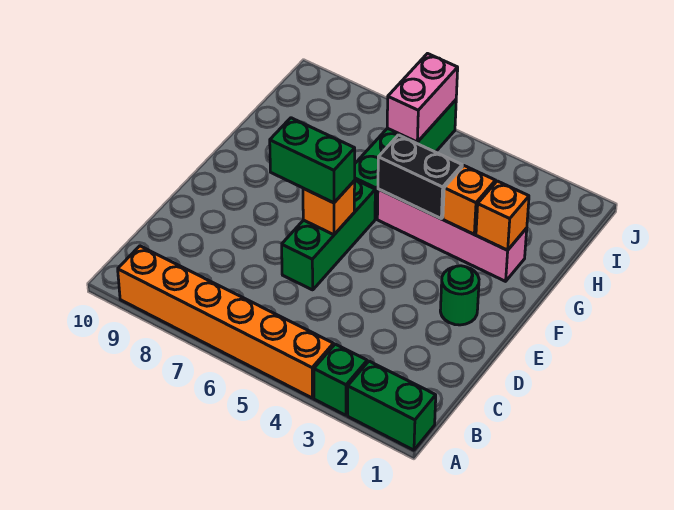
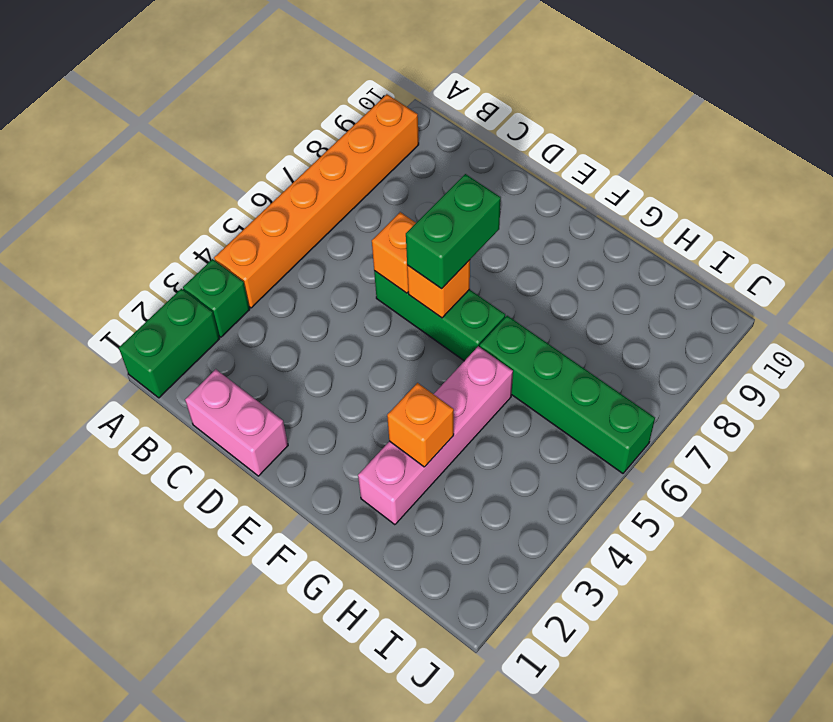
green 1x1 round brick [440,266,479,325] -> none
orange 1x1 brick [476,181,529,250] -> orange 1x1 brick moved to [372,212,416,293]
black 1x2 brick [378,135,462,219] -> none
pink 1x2 brick [387,54,458,142] -> pink 1x2 brick moved to [185,369,288,476]

